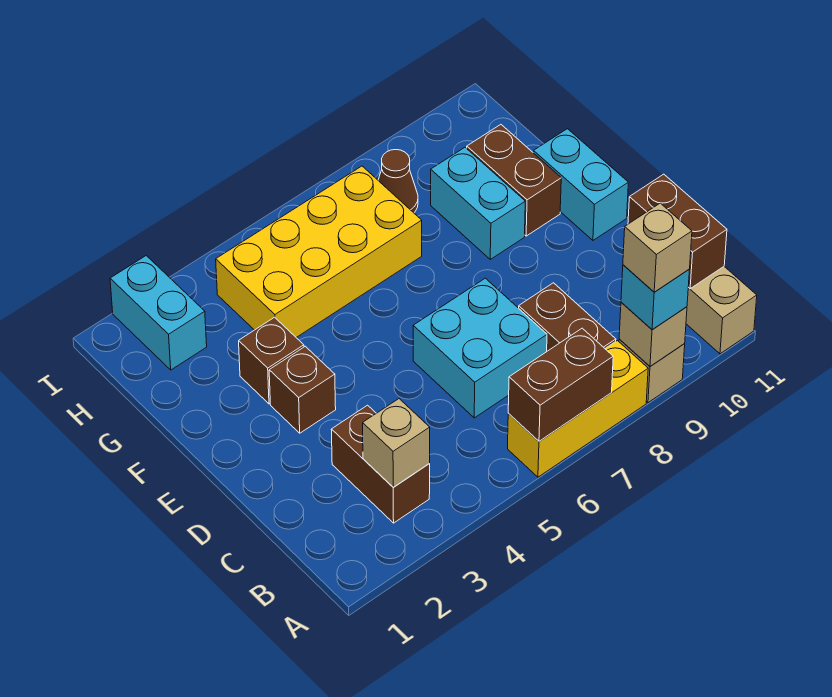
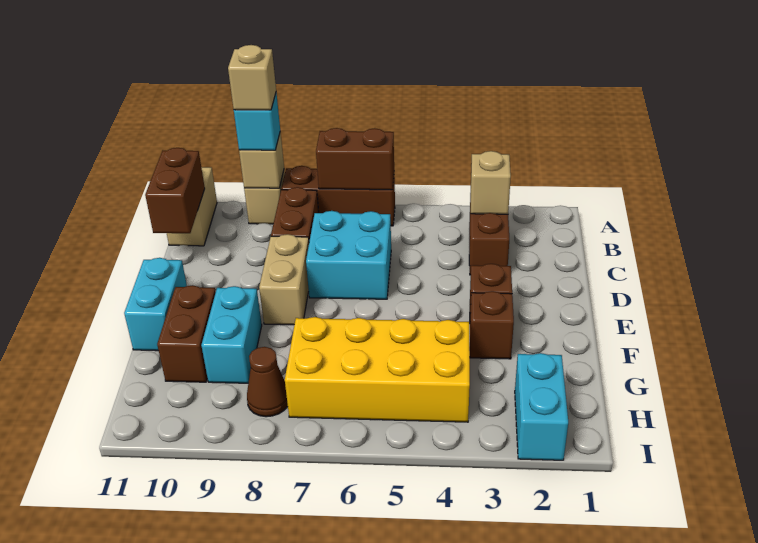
yellow 1x3 brick [508,341,648,477] -> brown 1x3 brick [281,166,395,226]
none -> tan 1x2 brick [259,234,309,325]

